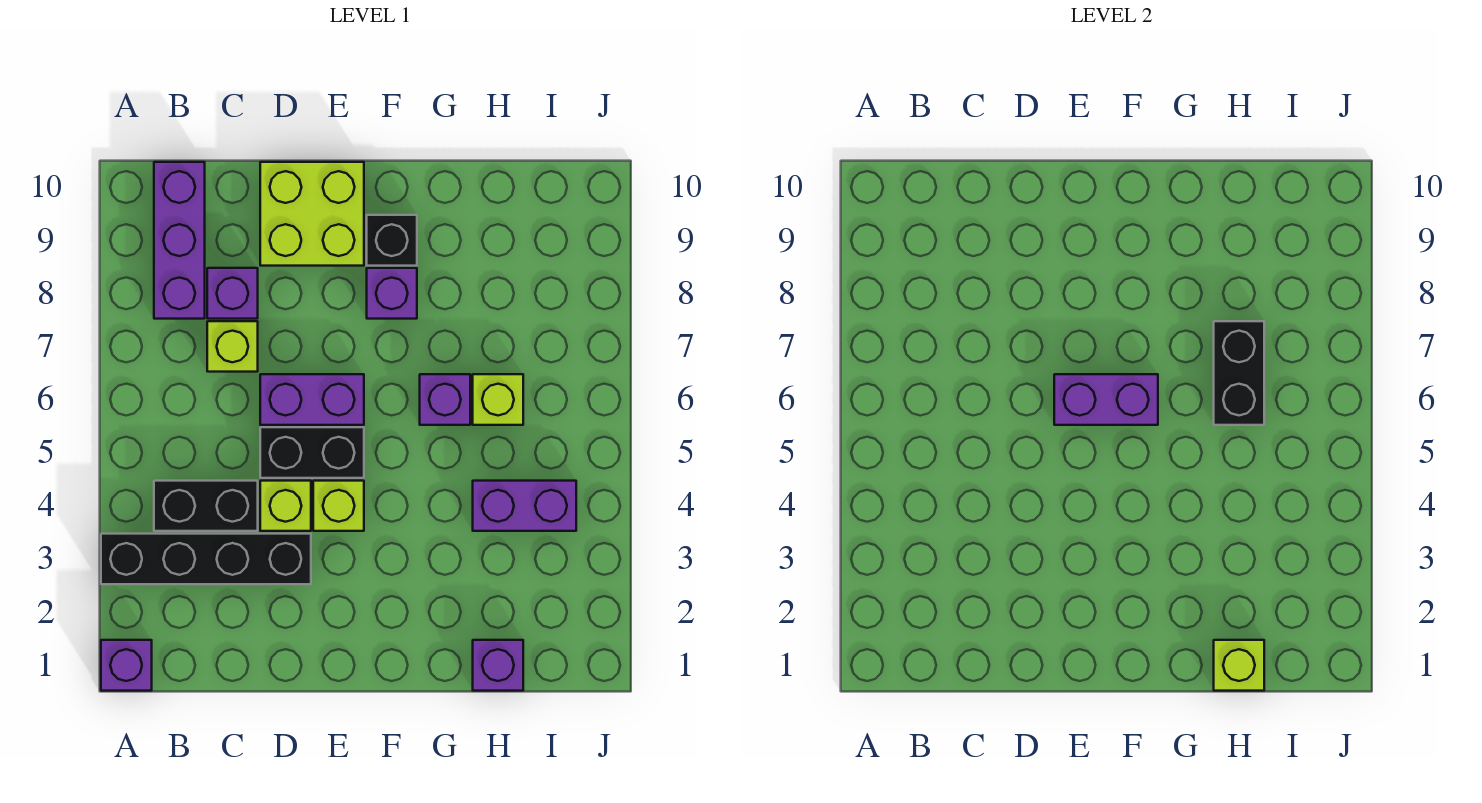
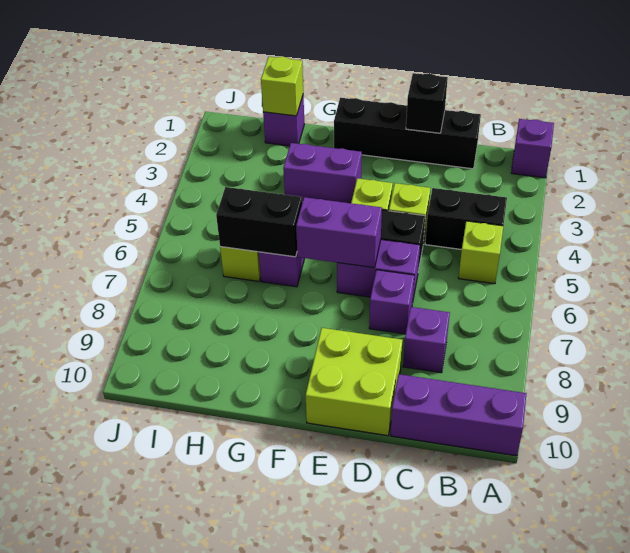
black 1x4 brick [101,534,311,584] -> black 1x4 brick moved to [334,98,481,169]
purple 1x3 brick [154,162,205,319] -> purple 1x3 brick turned to [391,374,526,456]
lime 1x1 brick [207,321,258,372] -> lime 1x1 brick moved to [458,221,503,284]
purple 1x1 brick [367,268,417,319] -> purple 1x1 brick moved to [369,270,414,334]
black 1x1 brick [367,215,417,266] -> black 1x1 brick moved to [406,73,448,133]
purple 1x2 brick [473,481,576,531] -> purple 1x2 brick moved to [283,143,362,203]
black 1x2 brick [1214,321,1264,425] -> black 1x2 brick turned to [216,187,302,257]

